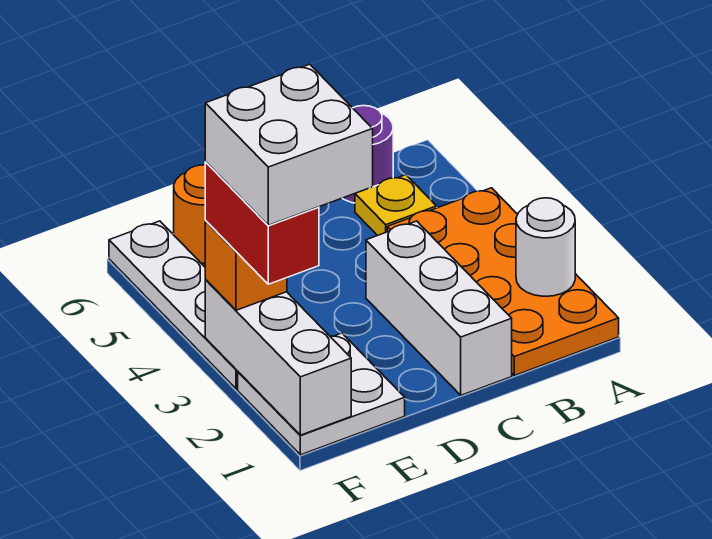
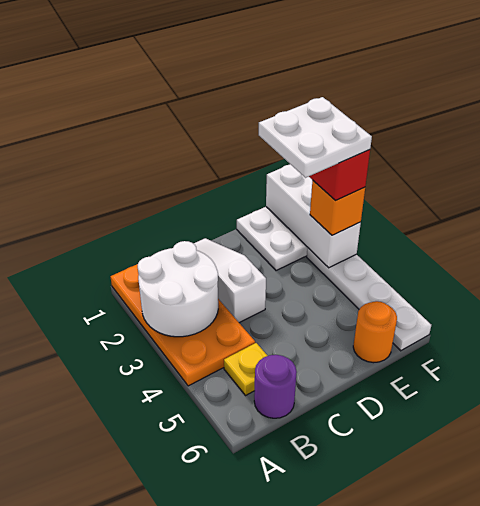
white 1x1 round brick [516,198,575,296] -> white 2x2 round brick [138,241,218,337]
white 1x3 brick [366,221,512,395] -> white 1x3 slope [194,238,266,323]
white 2x2 brick [205,64,373,225] -> white 2x2 plate [259,97,372,178]

